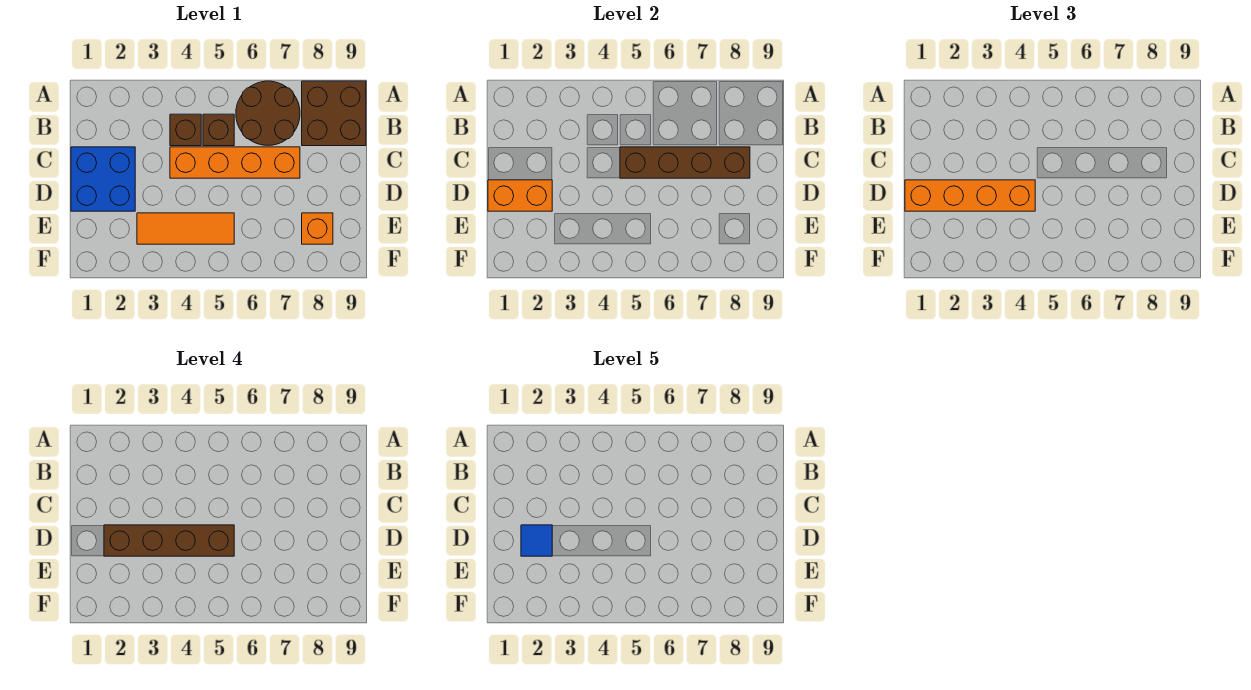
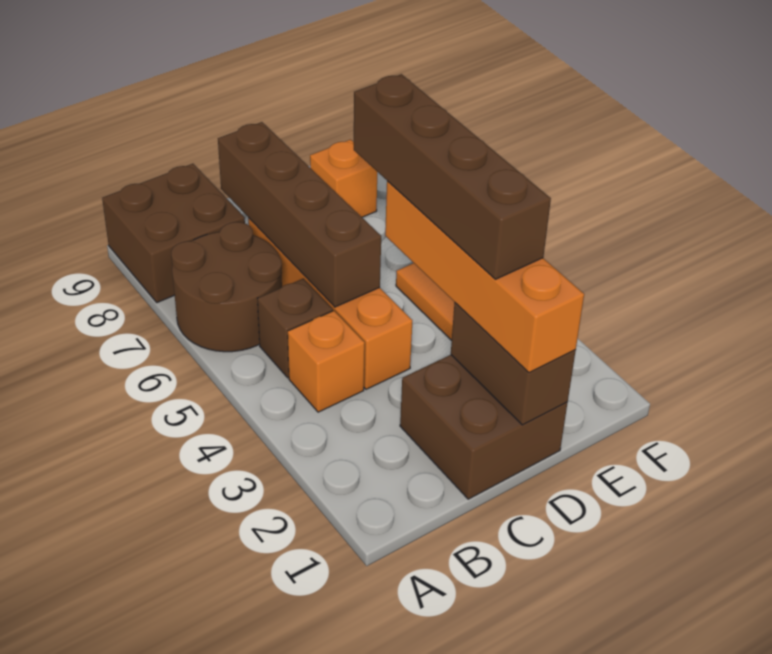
brown 1x1 brick [170,114,201,146] -> orange 1x1 brick [288,311,365,412]
blue 2x2 brick [71,147,135,211] -> brown 2x2 brick [400,355,568,499]
orange 1x2 brick [488,180,552,211] -> brown 1x2 brick [451,303,576,425]
blue 1x1 tile [521,525,552,556] -> none

